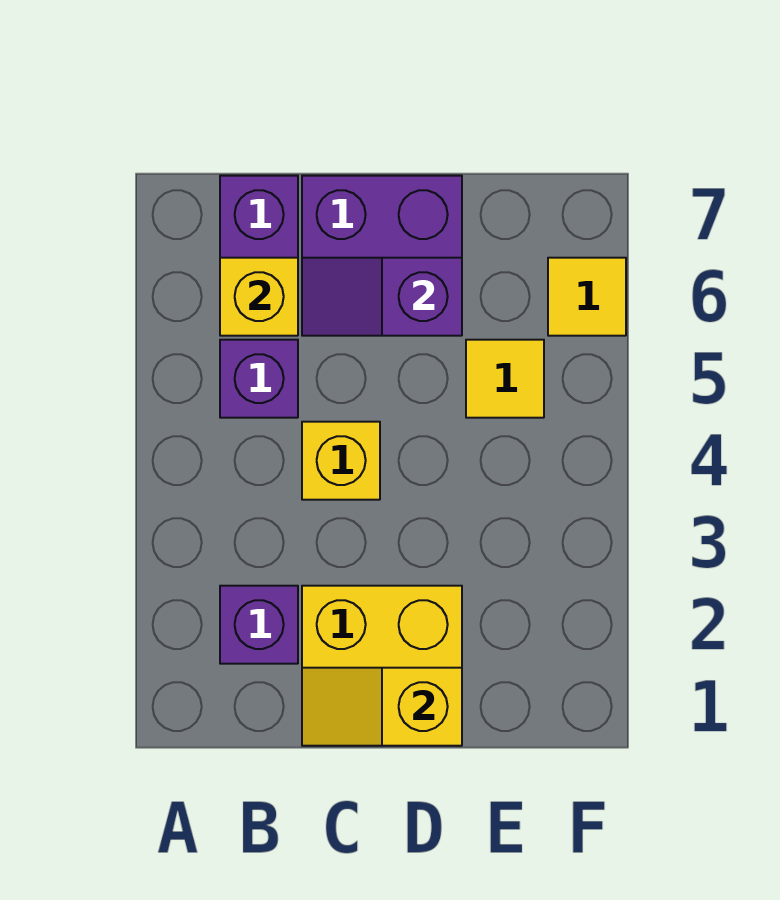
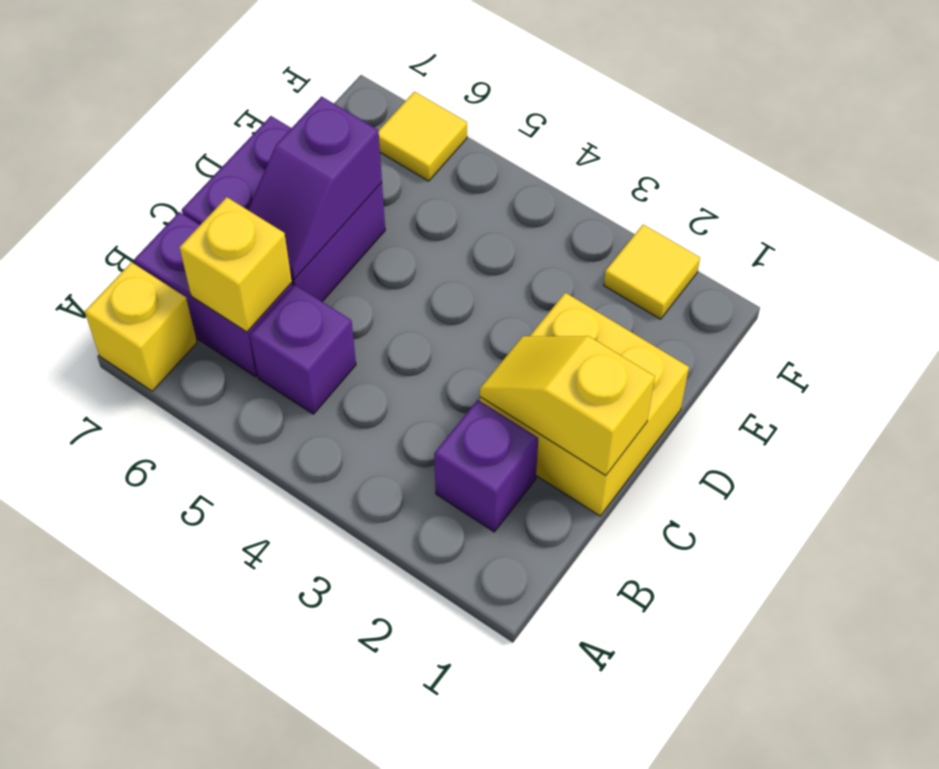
yellow 1x2 slope [302,668,462,746] -> yellow 1x2 slope turned to [480,336,655,475]
yellow 1x1 brick [302,422,380,500] -> yellow 1x1 brick moved to [85,262,197,391]
yellow 1x1 tile [466,340,544,418] -> yellow 1x1 tile moved to [604,225,700,319]

